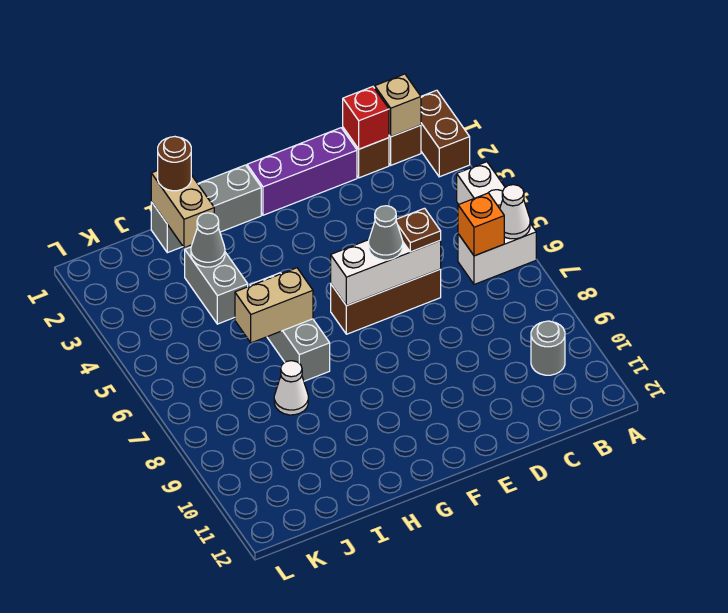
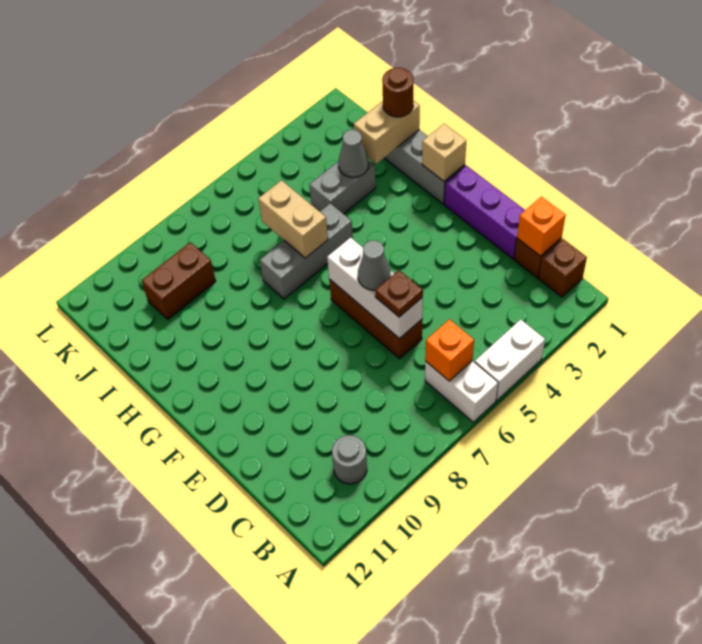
brown 1x2 brick [421,90,470,177] -> brown 1x2 brick moved to [141,242,216,319]
white 1x1 cone [500,185,530,239] -> none
tan 1x1 brick [375,74,421,137] -> tan 1x1 brick moved to [422,124,466,181]
red 1x1 brick [343,87,389,149] -> orange 1x1 brick [517,197,566,256]
white 1x1 cone [274,361,308,415] -> none

